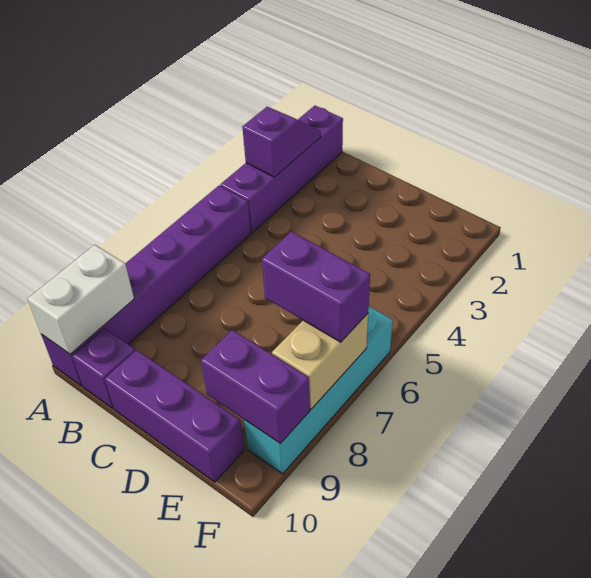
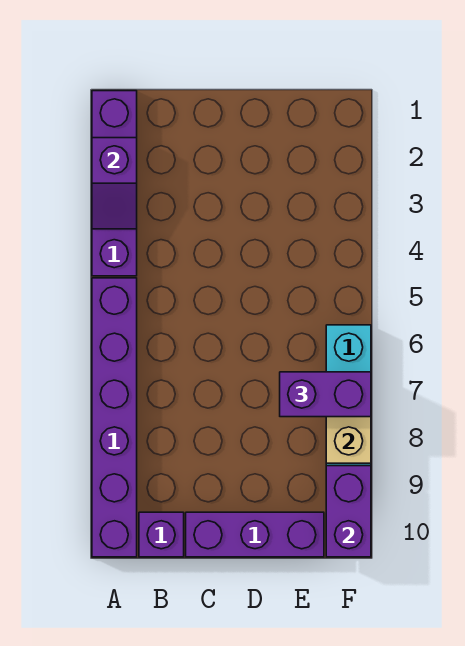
purple 1x2 slope [242,107,321,177] -> purple 1x2 slope turned to [92,138,137,229]
white 1x2 brick [28,245,134,354] -> none
purple 1x2 brick [201,330,310,444] -> purple 1x2 brick turned to [326,466,371,557]

